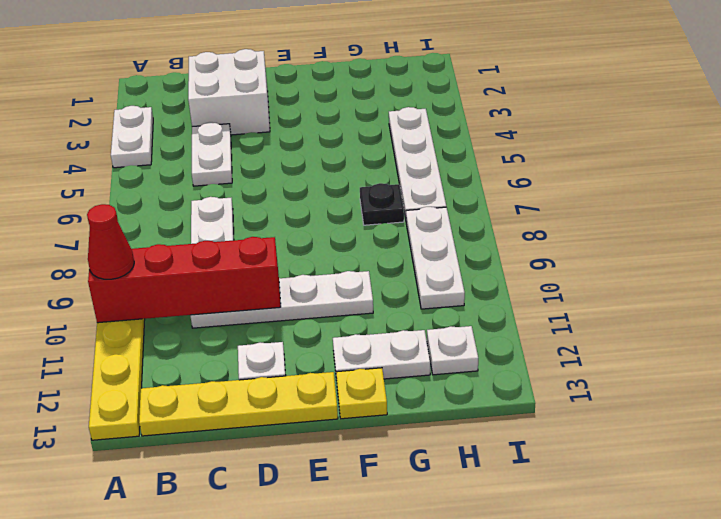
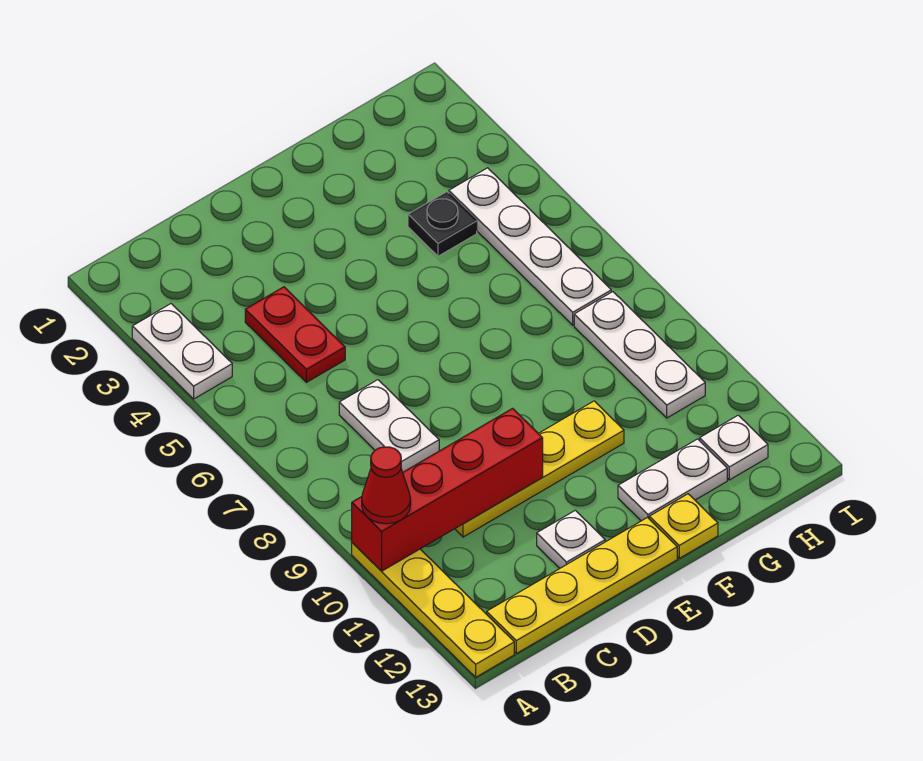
white 2x2 brick [188,49,270,135] -> none
white 1x2 plate [192,122,232,186] -> red 1x2 plate [245,287,345,382]
white 1x4 plate [190,271,373,328] -> yellow 1x4 plate [455,401,624,537]
black 1x1 plate [360,183,404,225] -> black 1x1 plate moved to [408,192,477,256]

